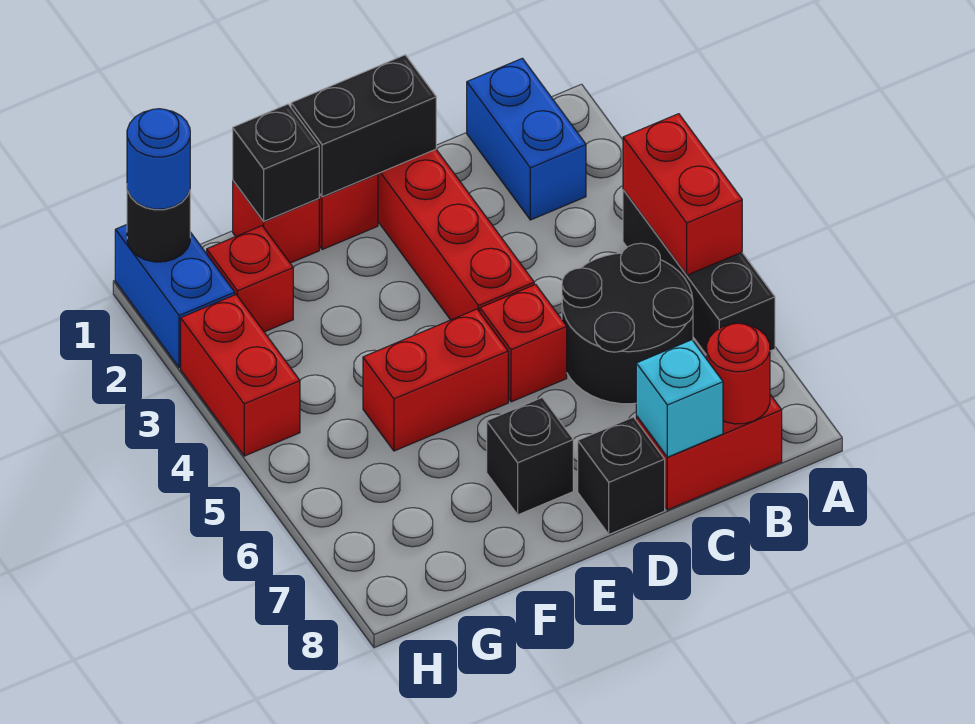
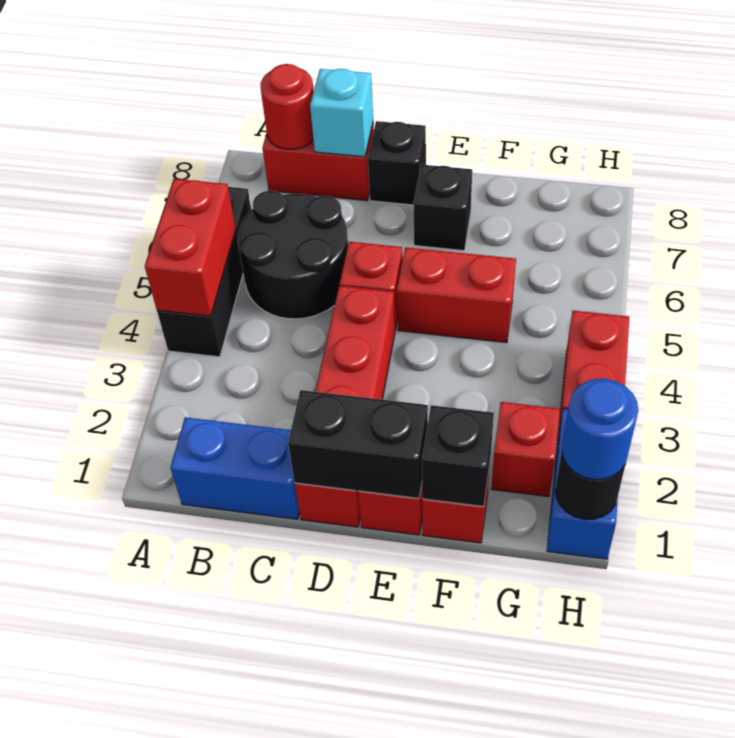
blue 1x2 brick [467,58,586,220] -> blue 1x2 brick turned to [170,417,299,519]

